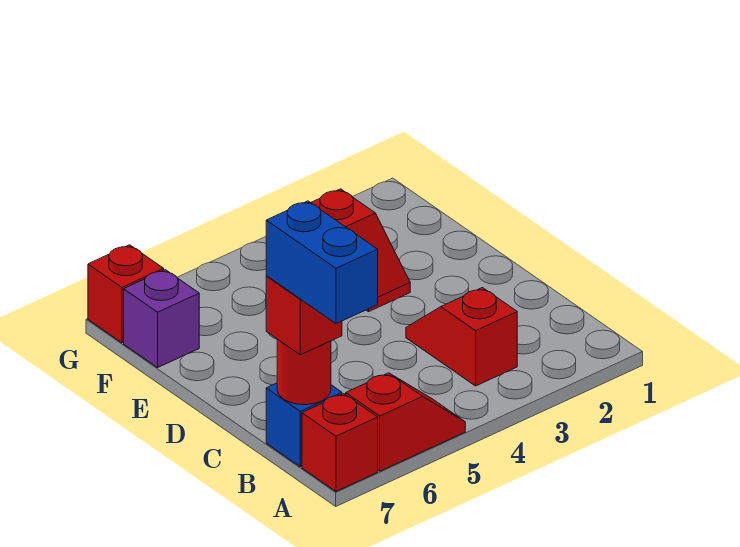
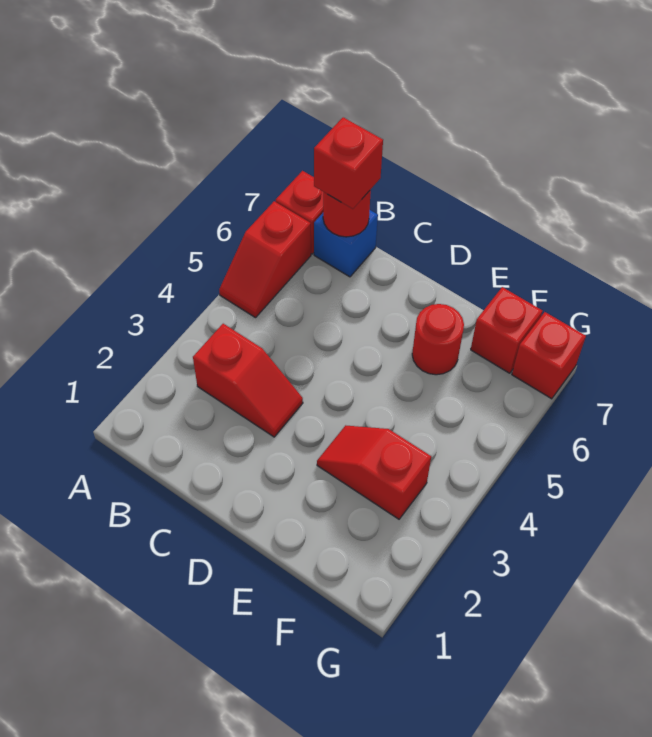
blue 1x2 brick [266,201,378,324] -> none
none -> red 1x1 round brick [412,304,464,375]
purple 1x1 brick [124,270,199,367] -> red 1x1 brick [471,287,542,373]

